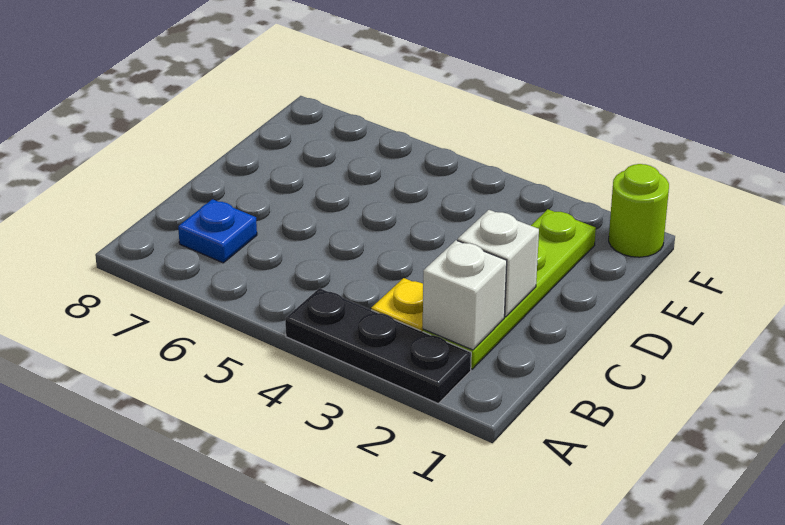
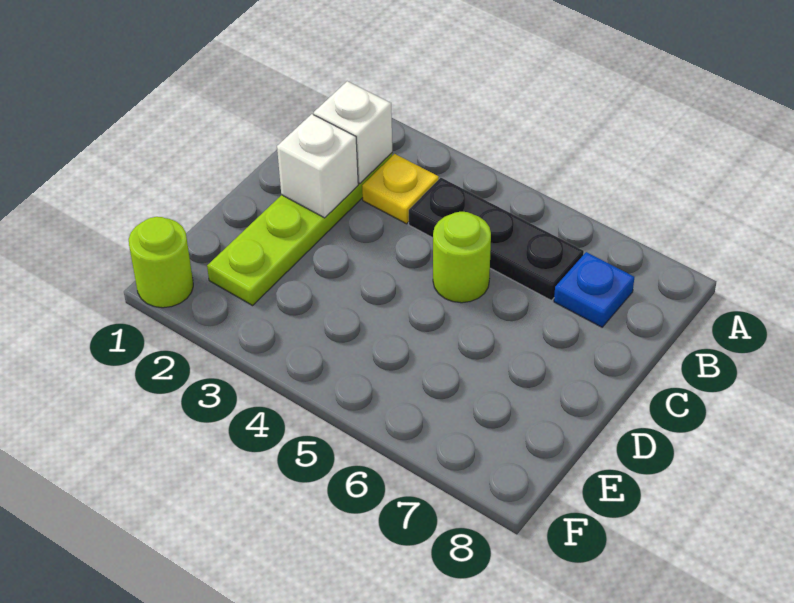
black 1x3 plate [285,288,471,403] -> black 1x3 plate moved to [409,178,584,301]
none -> lime 1x1 round brick [433,212,491,303]

